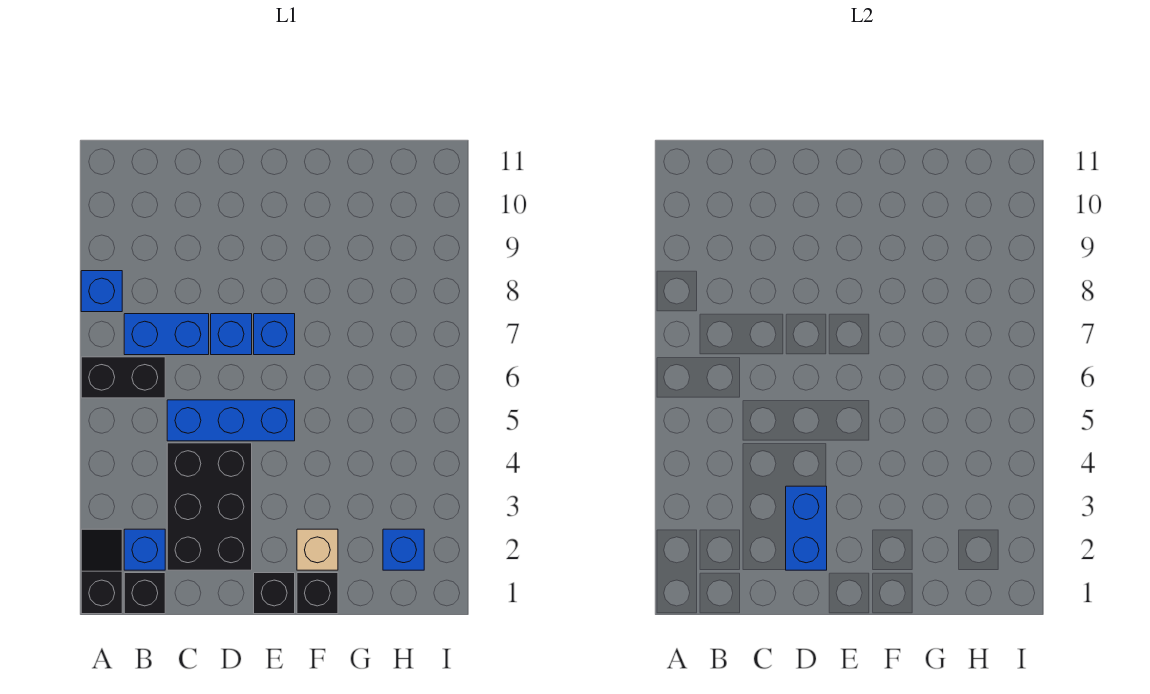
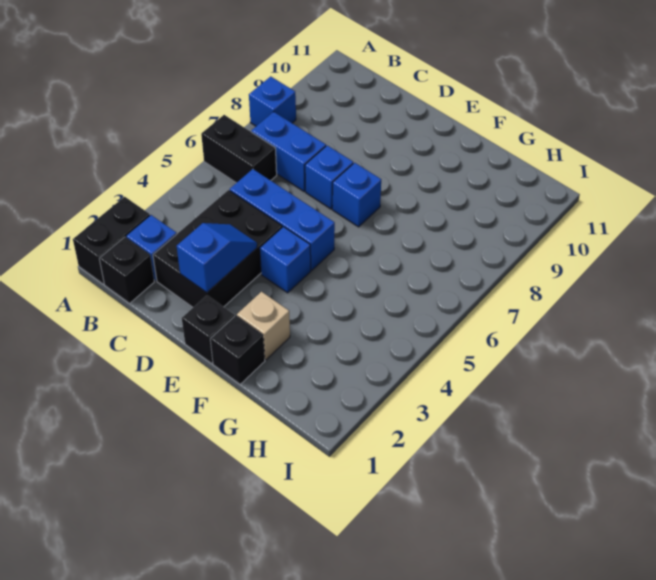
black 1x2 slope [81,529,122,614] -> black 1x2 brick [73,197,150,284]
blue 1x2 brick [786,486,827,570] -> blue 1x2 slope [177,223,257,292]
blue 1x1 brick [383,529,424,570] -> blue 1x1 brick moved to [260,227,311,293]

